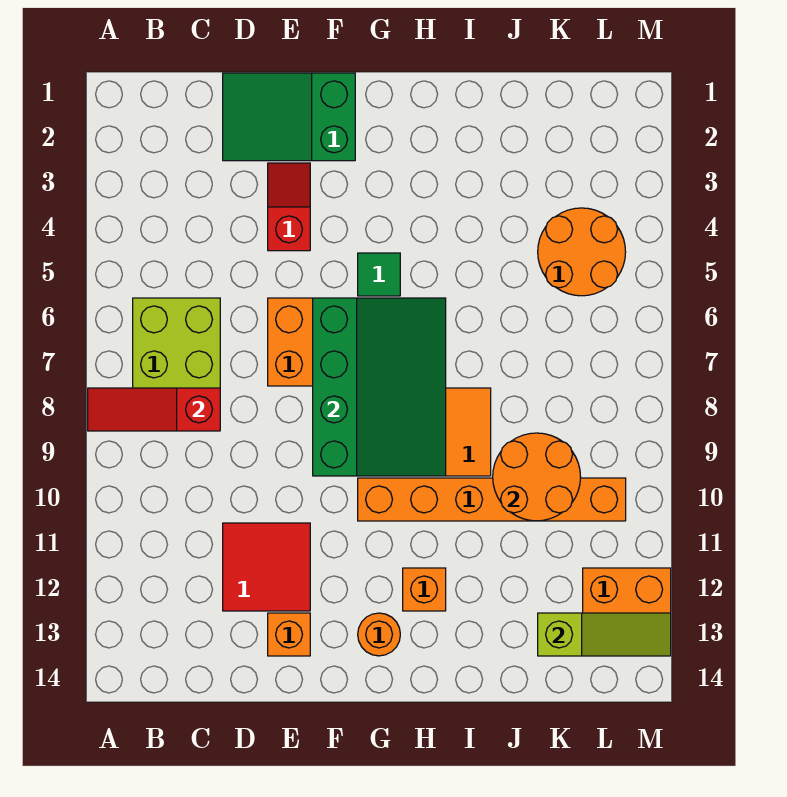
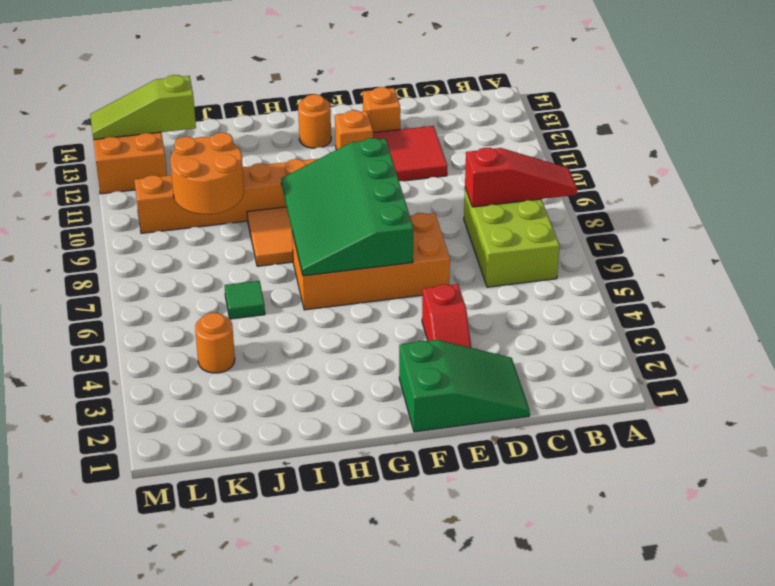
green 1x1 tile [358,253,400,296] -> green 1x1 tile moved to [224,281,265,319]
orange 1x1 brick [403,568,446,611] -> orange 1x1 brick moved to [335,110,373,150]
orange 2x2 round brick [538,208,626,296] -> orange 1x1 round brick [195,313,235,373]

